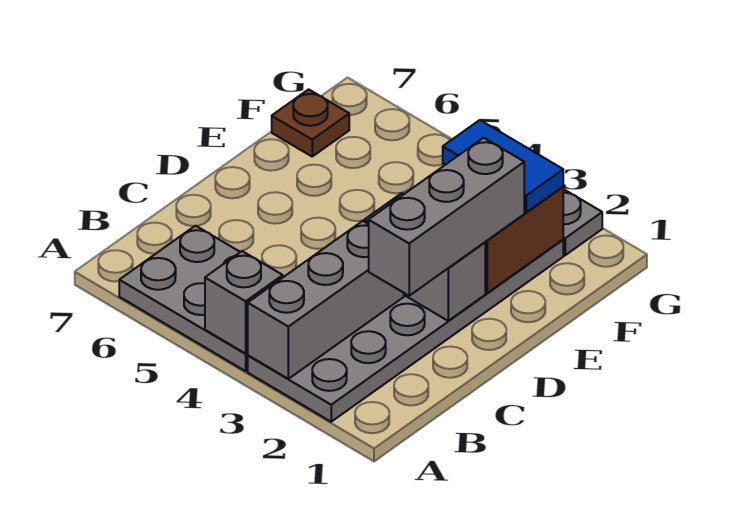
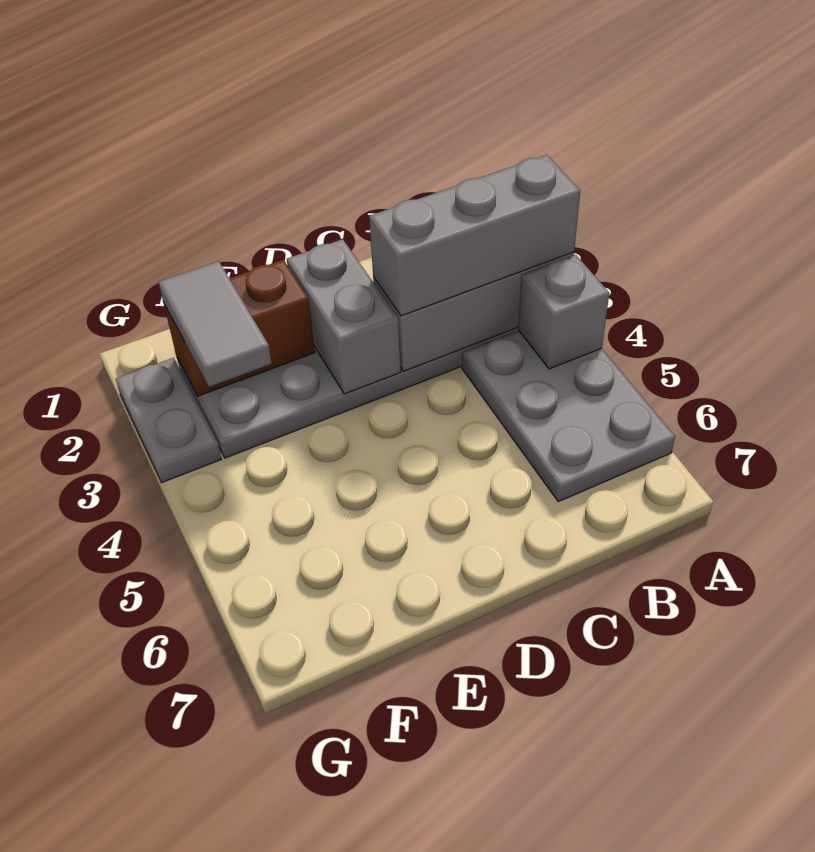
grey 1x3 brick [369,138,524,296] -> grey 1x3 brick moved to [369,155,580,316]
blue 1x2 tile [443,120,563,213] -> grey 1x2 tile [159,261,272,387]
brown 1x1 plate [272,89,349,156] -> none

